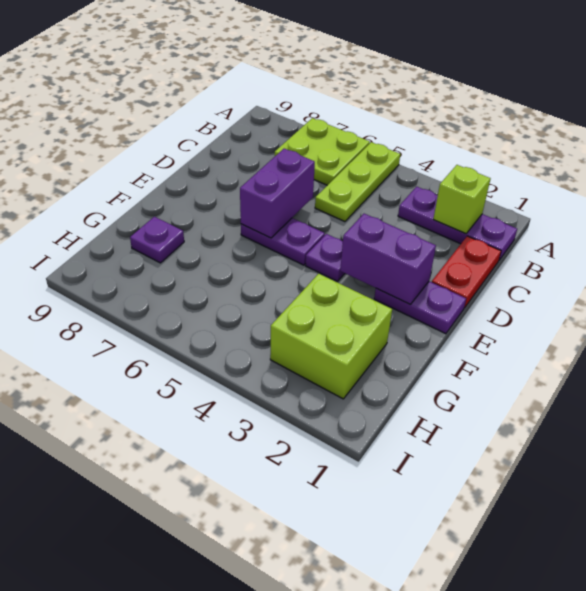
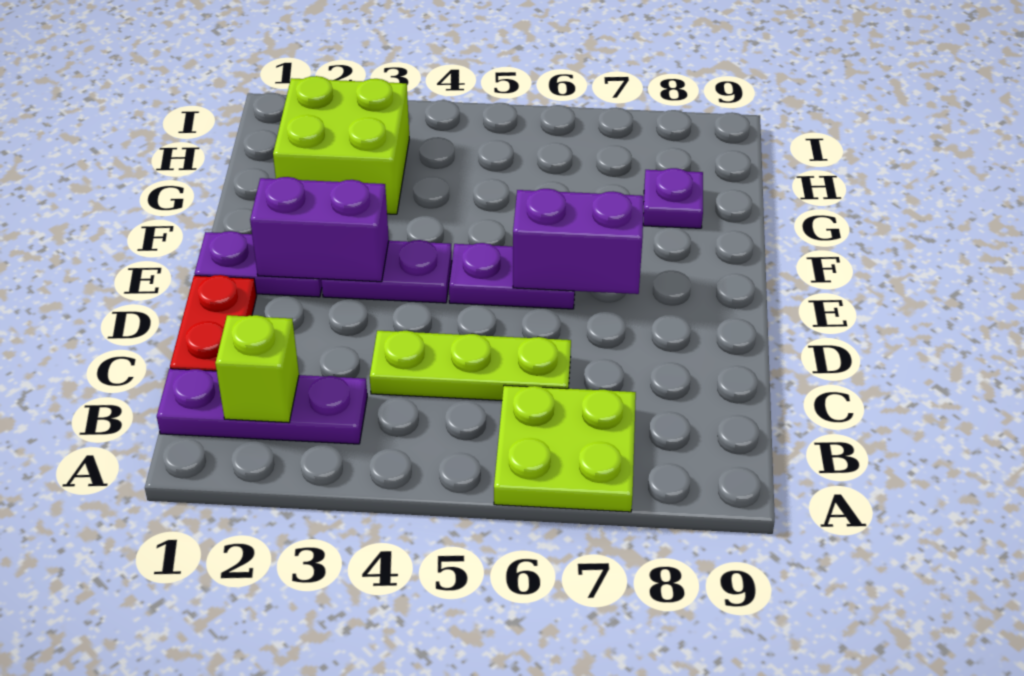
lime 1x3 plate [315,142,400,222] -> lime 1x3 plate turned to [370,331,571,400]
purple 1x2 brick [240,149,315,238] -> purple 1x2 brick turned to [513,189,644,294]
purple 1x1 plate [306,234,345,281] -> purple 1x2 plate [321,240,452,303]

